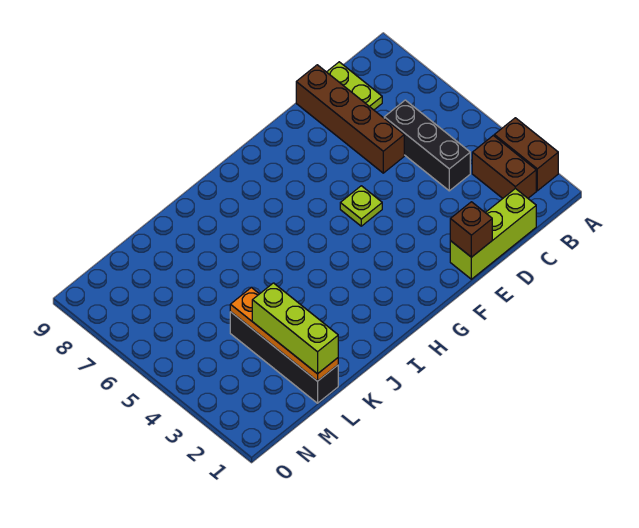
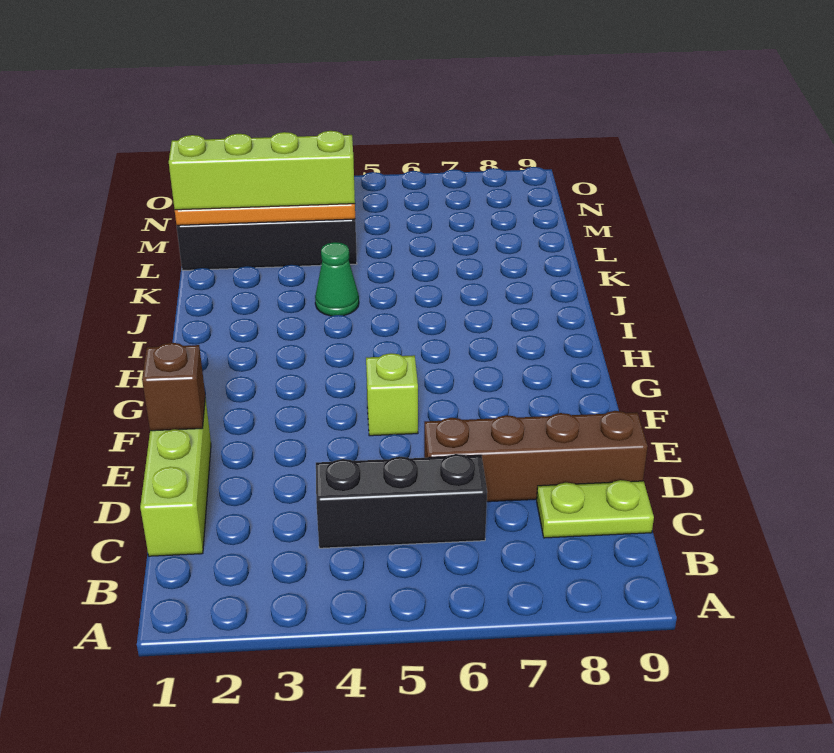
brown 1x2 brick [494,118,558,191] -> none
brown 1x2 brick [472,135,536,198] -> none
lime 1x1 plate [340,186,382,226] -> lime 1x1 brick [366,353,418,436]
none -> green 1x1 cone [315,242,359,316]
lime 1x3 brick [252,283,338,374] -> lime 1x4 brick [169,131,355,210]

